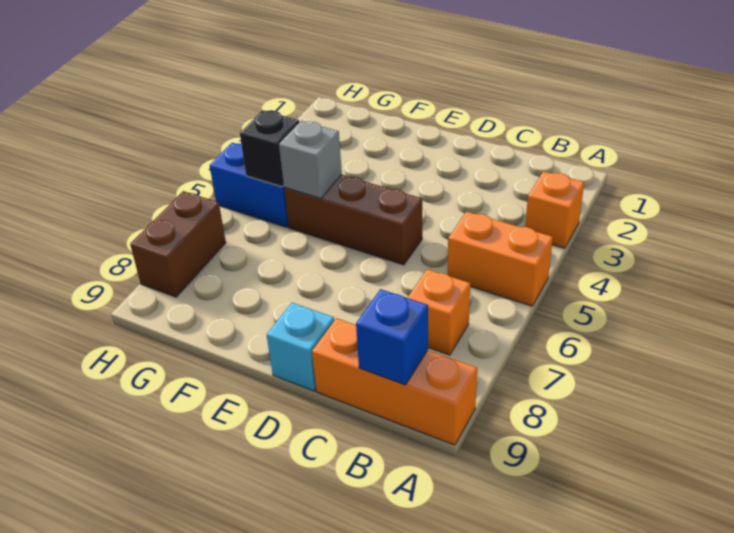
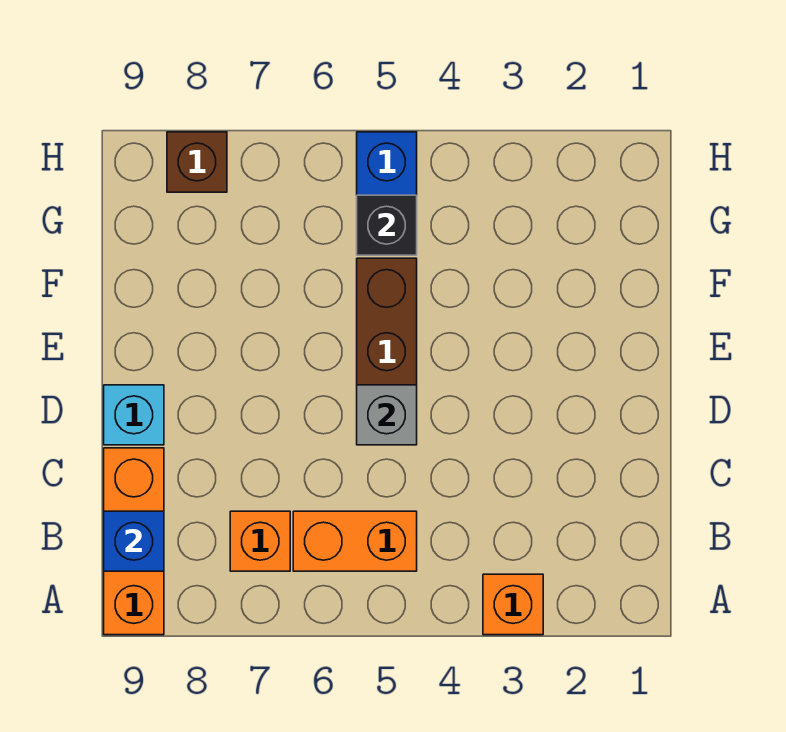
orange 1x2 brick [447,211,553,306] -> orange 1x2 brick turned to [293,511,417,571]
grey 1x1 brick [279,121,342,198] -> grey 1x1 brick moved to [357,385,417,445]
brown 1x2 brick [130,191,226,297] -> brown 1x1 brick [167,132,227,192]

